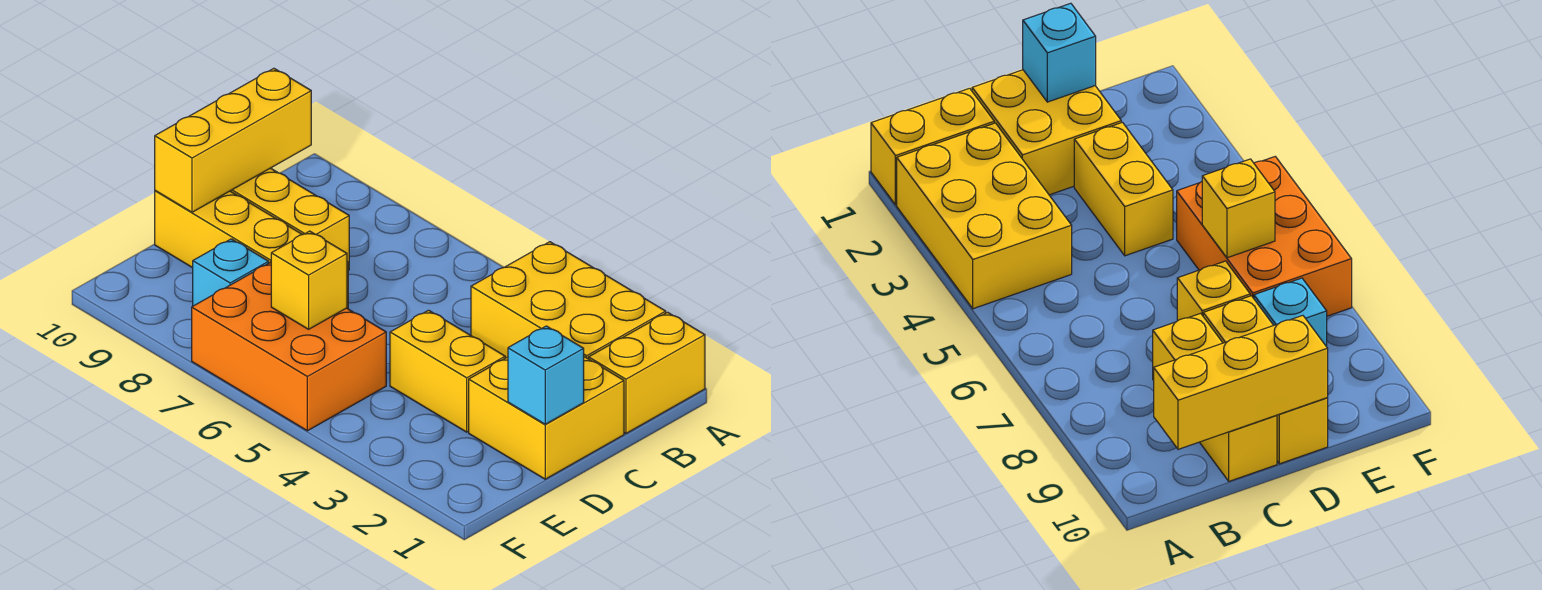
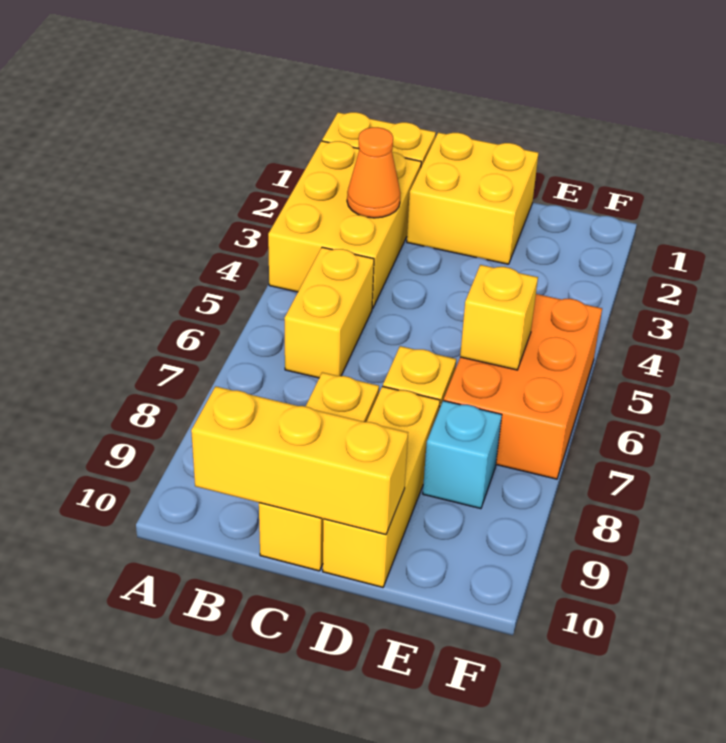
none -> orange 1x1 cone [347,127,400,218]
cyan 1x1 brick [508,326,584,424] -> none
yellow 1x2 brick [390,310,505,432] -> yellow 1x2 brick moved to [284,247,374,378]

